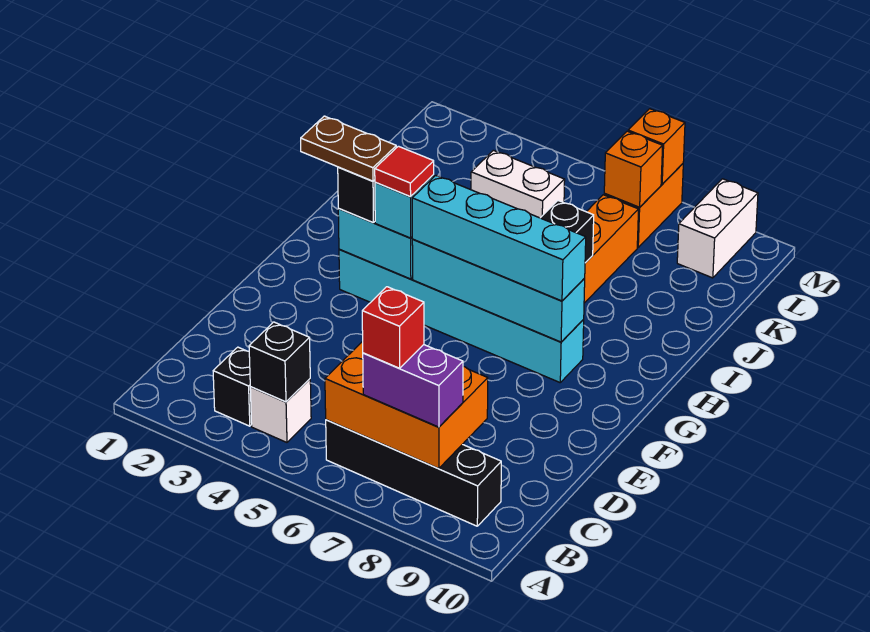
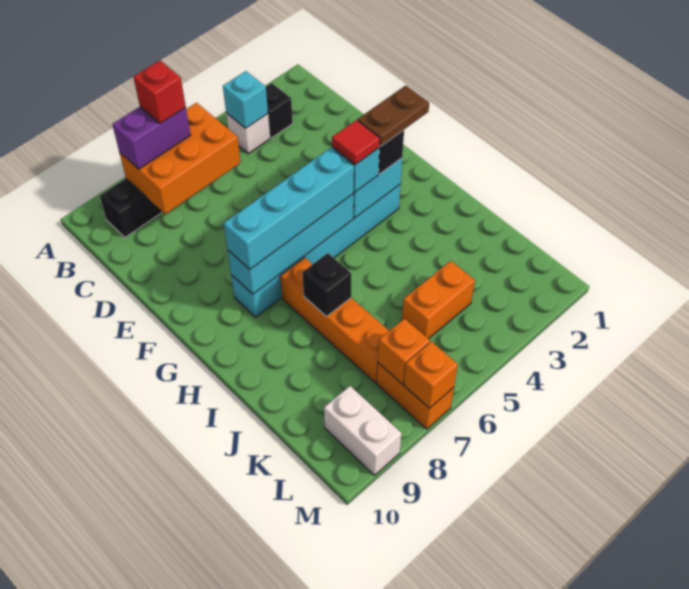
black 1x1 brick [249,322,310,402] -> cyan 1x1 brick [223,71,268,128]
white 1x2 brick [471,150,565,218] -> orange 1x2 brick [402,261,475,339]

